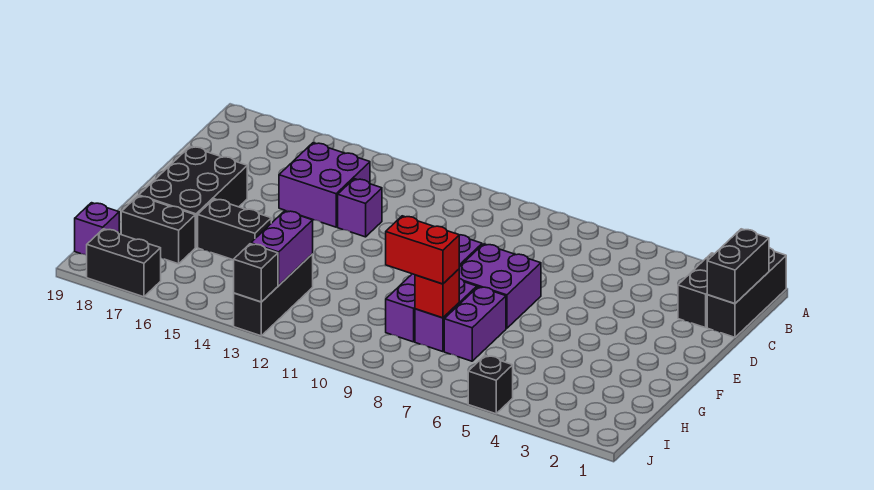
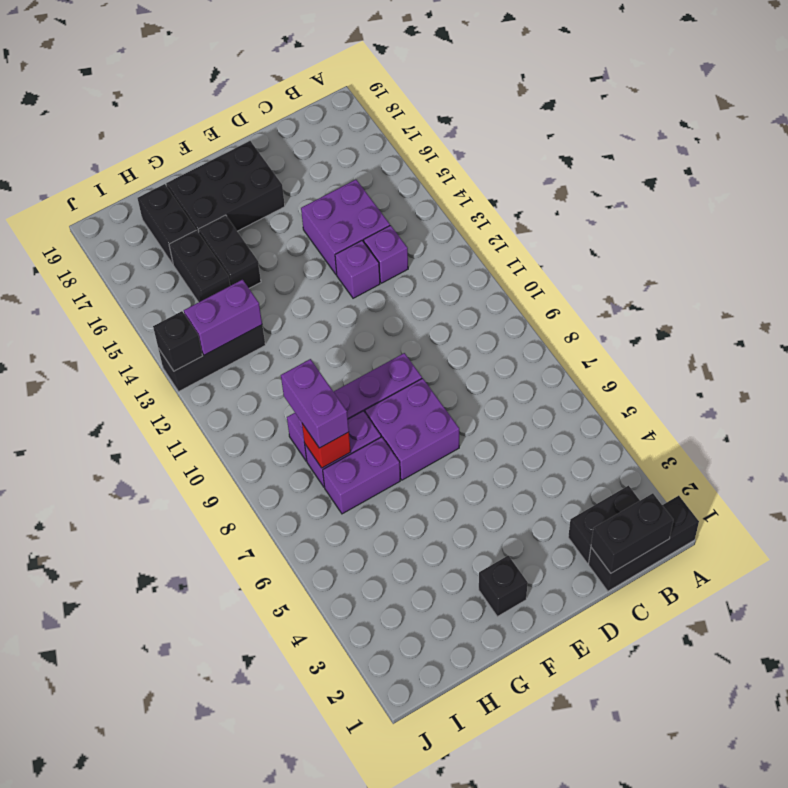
red 1x2 brick [386,216,459,284] -> purple 1x2 brick [281,359,349,448]
purple 1x1 brick [75,203,119,255] -> purple 1x1 brick moved to [364,225,408,283]
black 1x1 brick [468,356,513,414] -> black 1x1 brick moved to [479,555,528,617]
black 1x2 brick [87,229,161,297] -> black 1x2 brick moved to [169,230,230,302]

